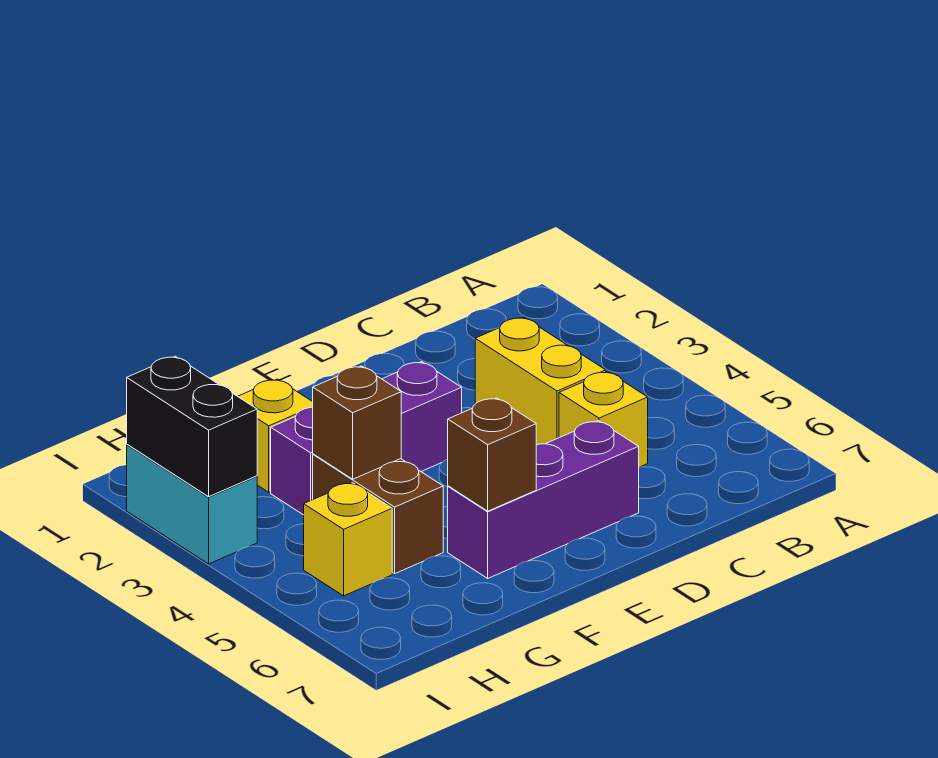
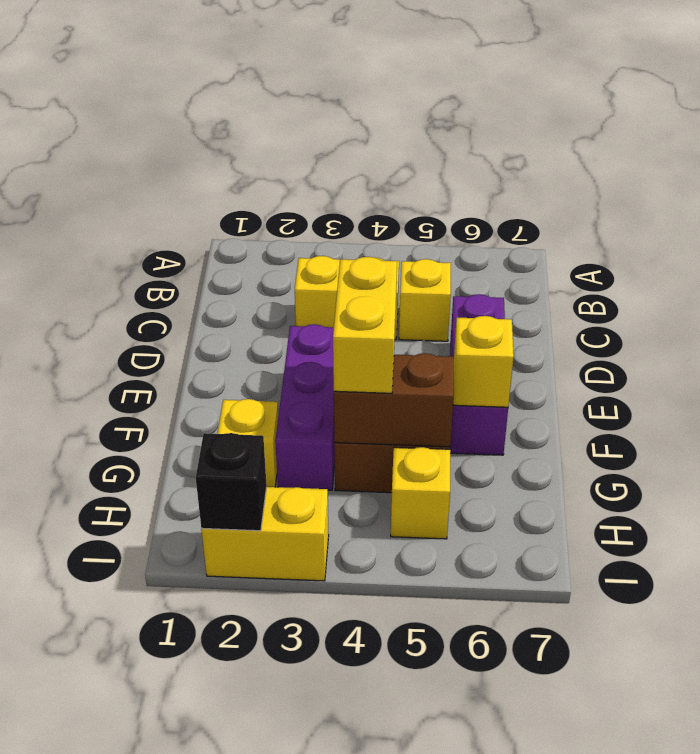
none -> yellow 1x2 brick [333,257,397,393]
brown 1x1 brick [448,398,536,511] -> yellow 1x1 brick [453,316,514,407]
brown 1x1 brick [313,366,401,479] -> brown 1x2 brick [334,353,454,447]
cyan 1x2 brick [127,445,257,564] -> yellow 1x2 brick [201,487,329,581]
black 1x2 brick [127,356,257,497] -> black 1x1 brick [196,433,267,531]

